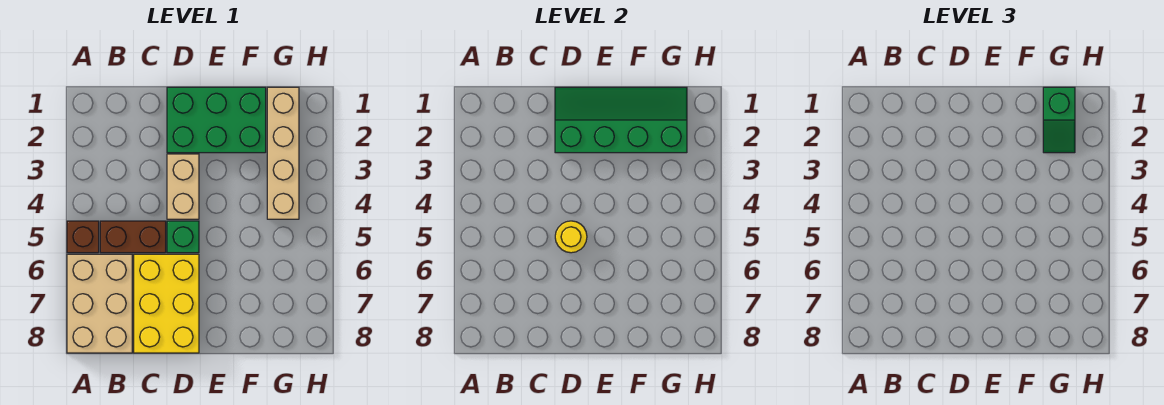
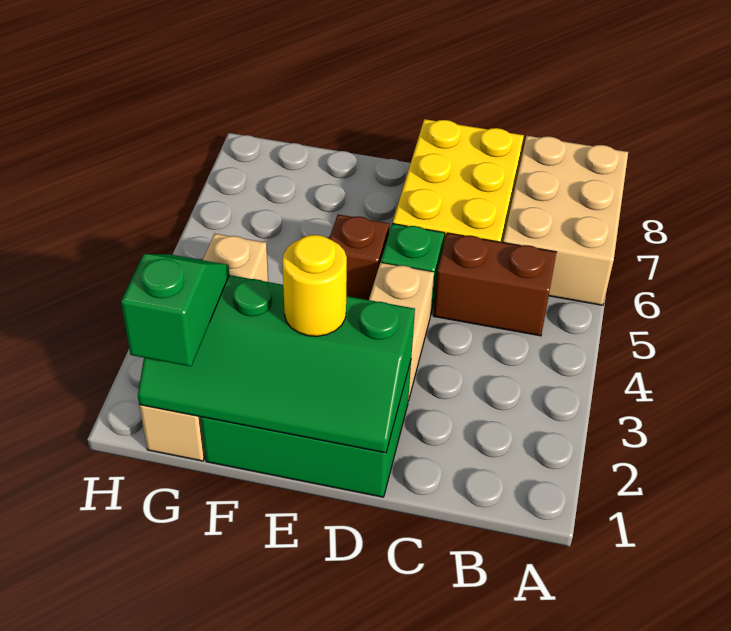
brown 1x1 brick [67,221,99,253] -> brown 1x1 brick moved to [329,214,389,300]
yellow 1x1 round brick [555,221,587,253] -> yellow 1x1 round brick moved to [282,235,347,336]

